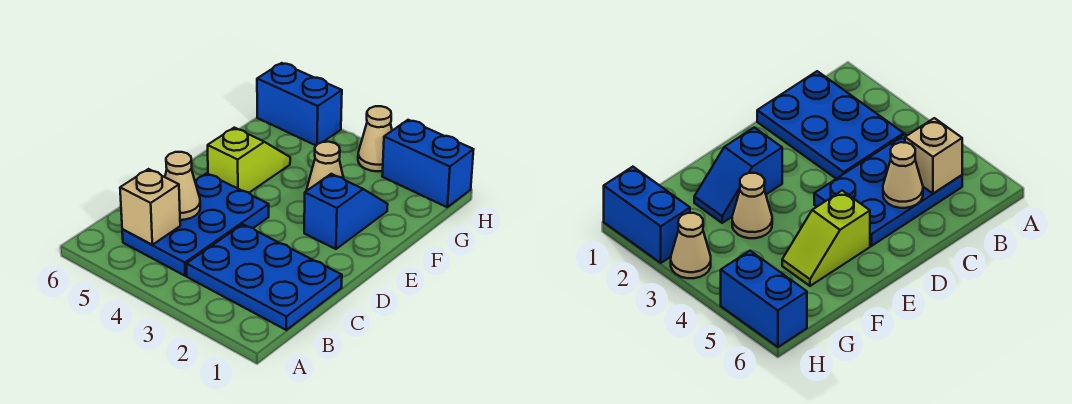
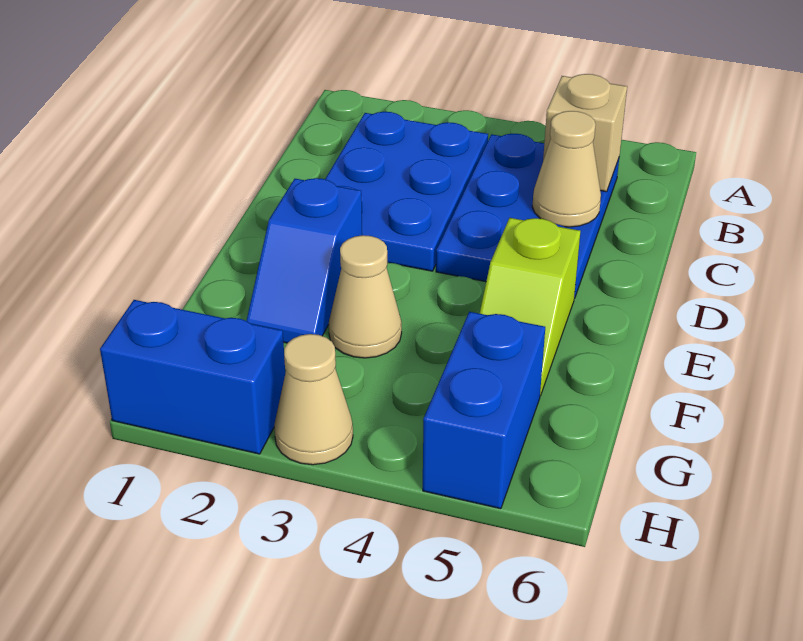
blue 2x3 plate [186,224,342,330] -> blue 2x3 plate turned to [325,111,488,271]
blue 1x2 brick [257,63,342,145] -> blue 1x2 brick turned to [423,312,545,509]

